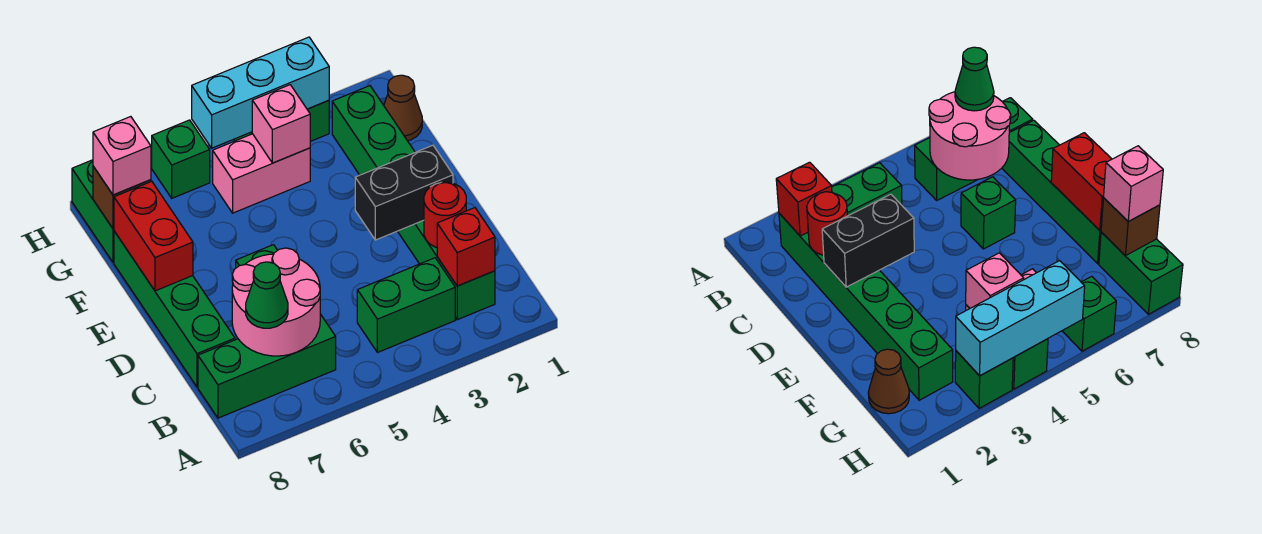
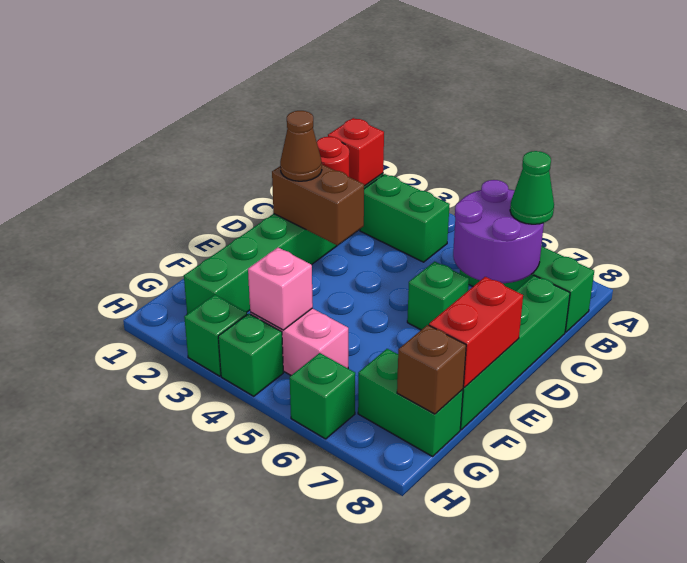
pink 2x2 round brick [232,248,320,356] -> purple 2x2 round brick [453,180,544,283]
black 1x2 brick [355,145,453,240] -> brown 1x2 brick [272,165,364,246]
brown 1x1 cone [384,75,422,141] -> brown 1x1 cone moved to [280,111,322,181]
green 1x2 brick [72,160,114,262] -> green 1x2 brick turned to [358,349,463,457]
pink 1x1 brick [93,117,151,195] -> none
cyan 1x3 brick [192,37,329,148] -> none

